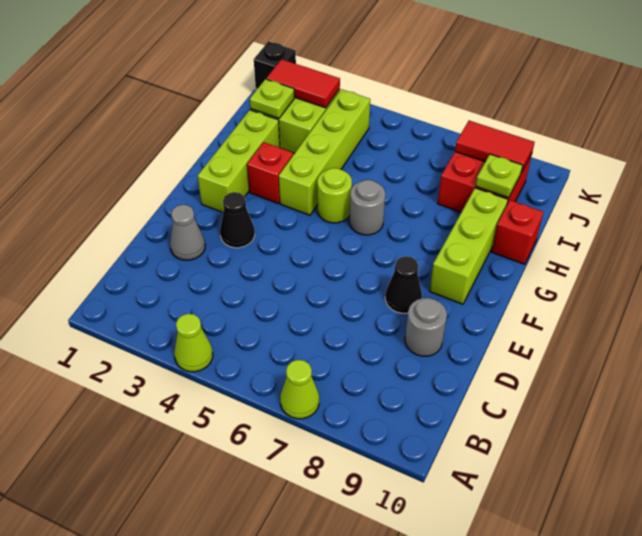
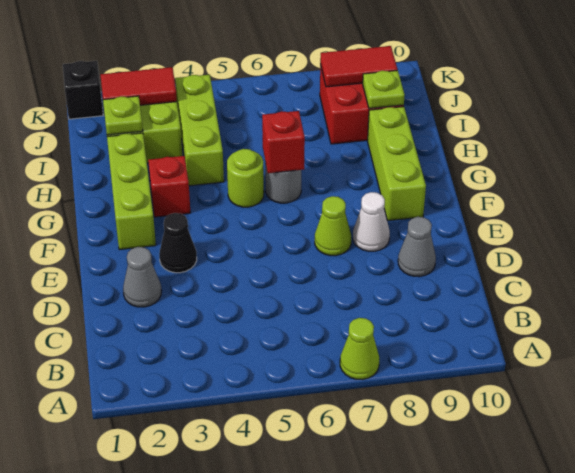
lime 1x1 cone [174,314,213,372] -> lime 1x1 cone moved to [315,196,351,256]
grey 1x1 round brick [405,298,447,356] -> grey 1x1 cone [398,217,436,277]
black 1x1 cone [385,256,422,313] -> white 1x1 cone [353,192,390,251]
lime 1x4 brick [279,89,370,215] -> lime 1x3 brick [175,75,224,186]
red 1x1 brick [492,200,543,264] -> red 1x1 brick moved to [262,111,305,173]

